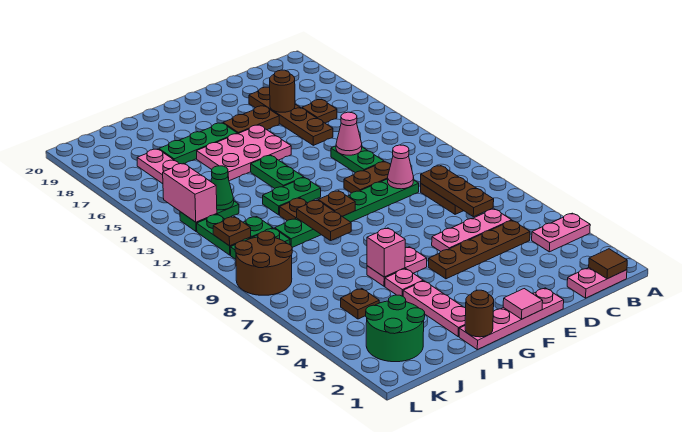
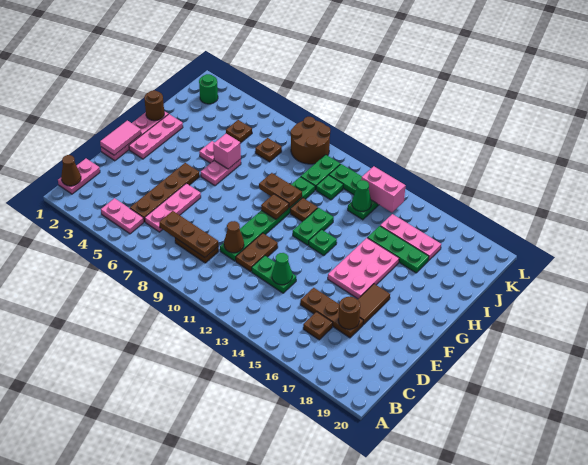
pink 1x2 plate [532,213,590,252] -> pink 1x2 plate turned to [101,198,144,234]
brown 1x1 tile [589,249,627,279] -> brown 1x1 cone [61,155,81,186]
pink 1x1 cone [388,145,414,189] -> brown 1x1 cone [224,221,244,253]
pink 1x1 cone [336,112,362,155] -> green 1x1 cone [272,253,292,285]
brown 1x4 plate [249,87,333,145] -> brown 1x3 plate [300,288,364,338]
brown 1x2 plate [223,106,279,134] -> brown 1x2 tile [358,284,390,324]
pink 1x1 tile [503,289,543,319] -> pink 1x2 tile [100,121,141,155]
green 1x2 plate [251,156,304,189] -> green 1x1 plate [309,229,337,256]
green 1x3 plate [159,123,237,164] -> green 1x3 plate turned to [367,226,429,273]
pink 1x3 plate [403,281,466,337] -> pink 1x3 plate turned to [129,114,183,159]
green 2x2 round brick [366,295,425,362] -> green 1x1 round brick [199,74,218,104]
brown 1x1 plate [213,217,251,246] -> brown 1x1 plate moved to [255,138,282,162]

